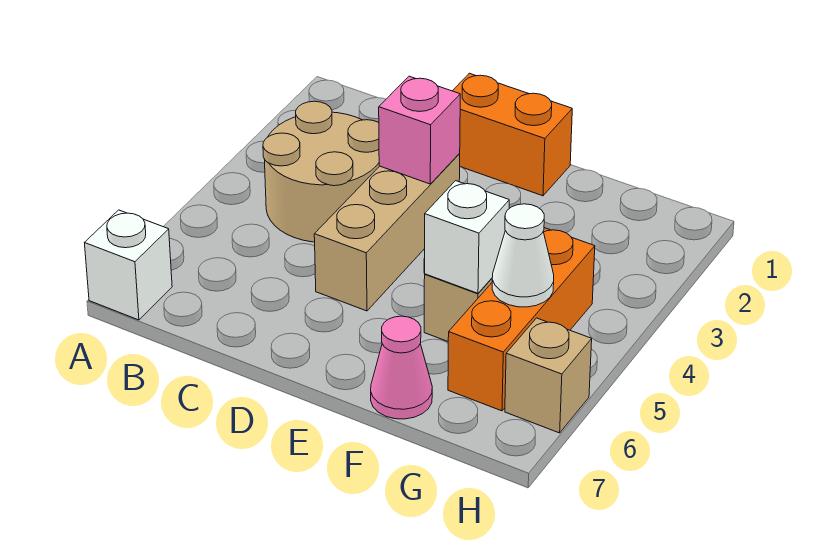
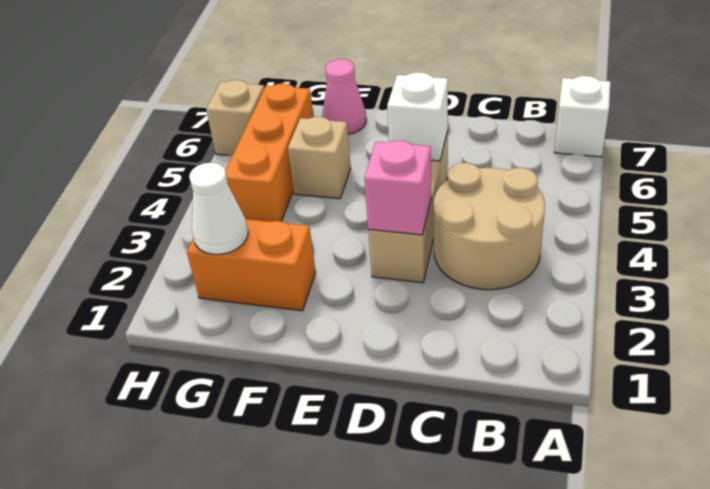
orange 1x2 brick [453,73,572,196] -> orange 1x2 brick moved to [187,219,316,311]
white 1x1 brick [425,181,509,293] -> white 1x1 brick moved to [387,72,448,161]
white 1x1 cone [492,204,554,307] -> white 1x1 cone moved to [189,163,248,254]

